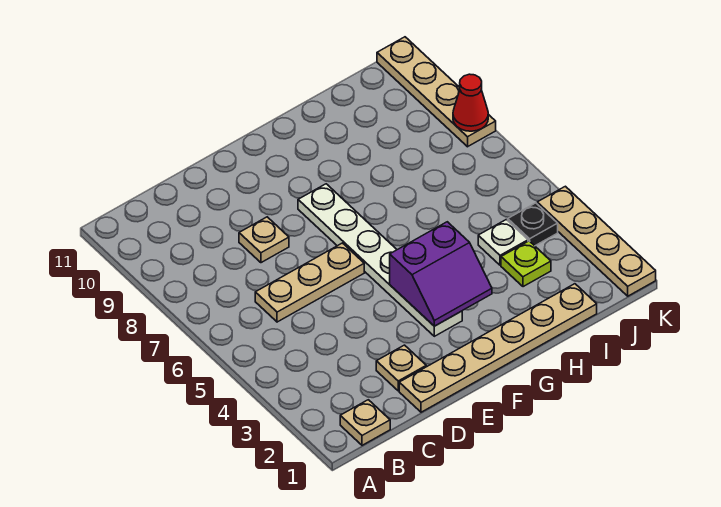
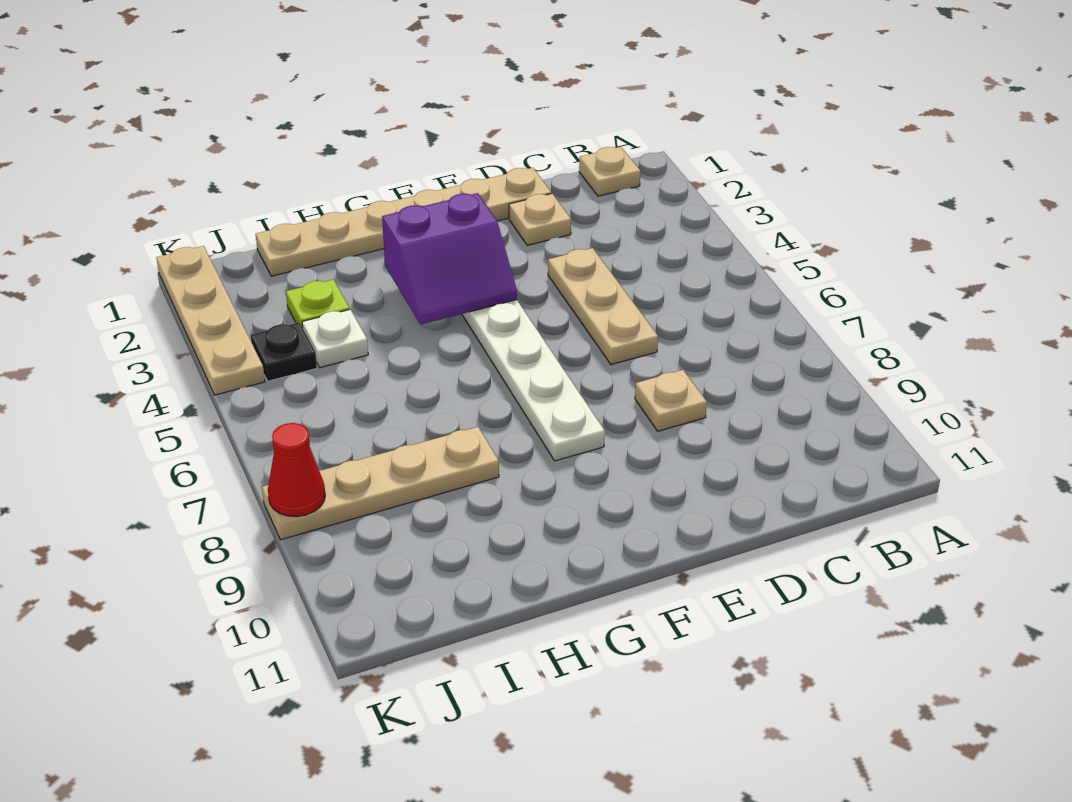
tan 1x3 plate [255,243,364,322] -> tan 1x3 plate turned to [548,248,658,365]
purple 2x2 slope [390,222,492,326] -> purple 2x2 slope turned to [382,193,517,325]
tan 1x4 plate [377,37,496,147] -> tan 1x4 plate turned to [262,427,499,540]

